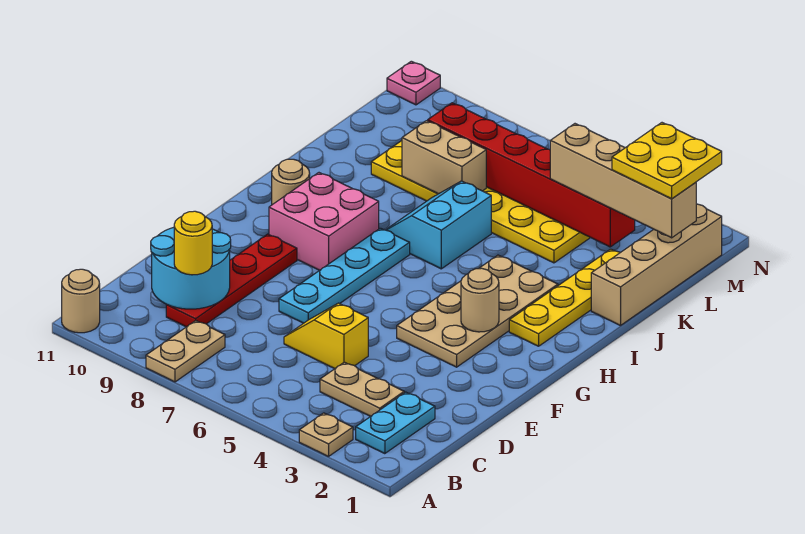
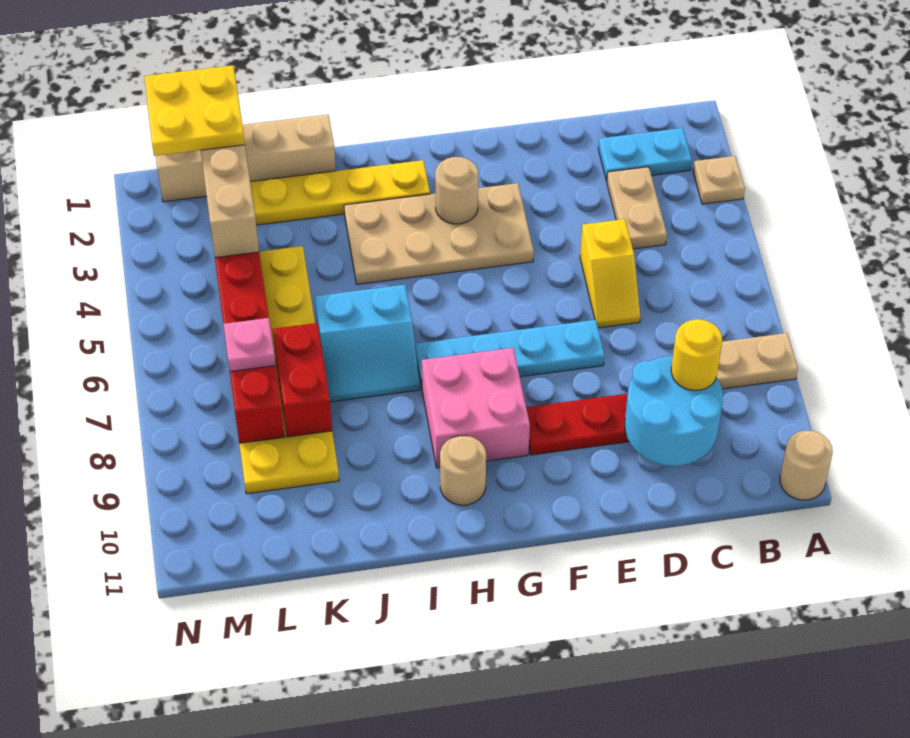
tan 1x2 brick [402,121,486,194] -> red 1x2 brick [273,323,332,437]
pink 1x1 plate [387,61,440,105] -> pink 1x1 plate moved to [224,318,276,372]

